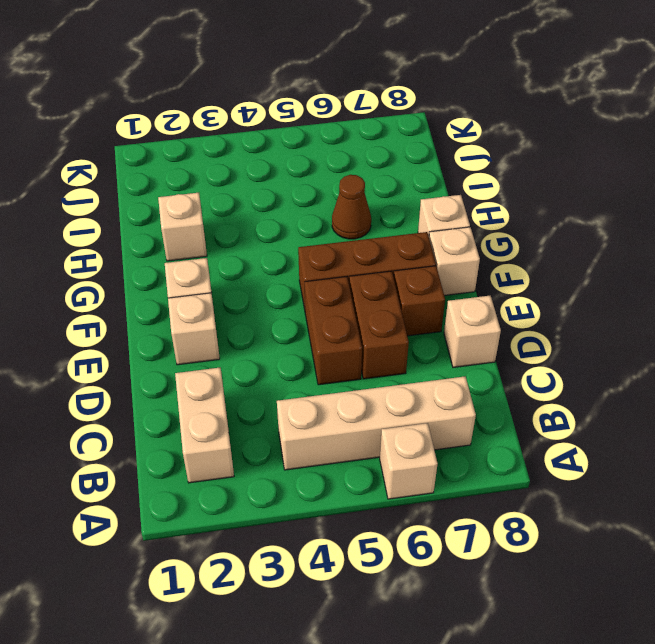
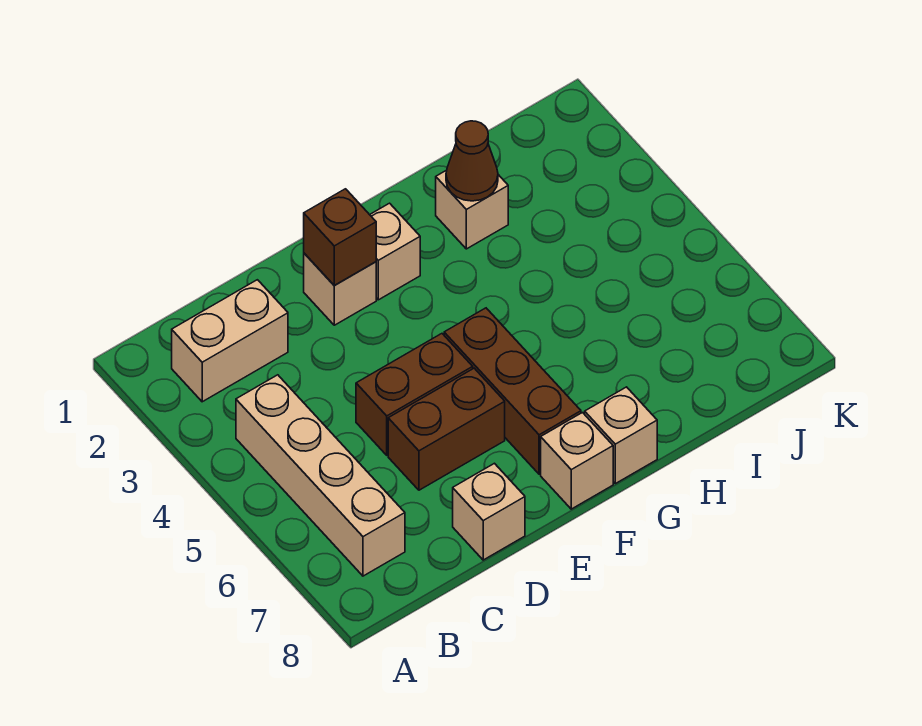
tan 1x1 brick [380,423,438,499] -> none
brown 1x1 brick [394,266,445,336] -> brown 1x1 brick moved to [304,189,376,286]
brown 1x1 cone [332,175,371,239] -> brown 1x1 cone moved to [446,121,498,201]

